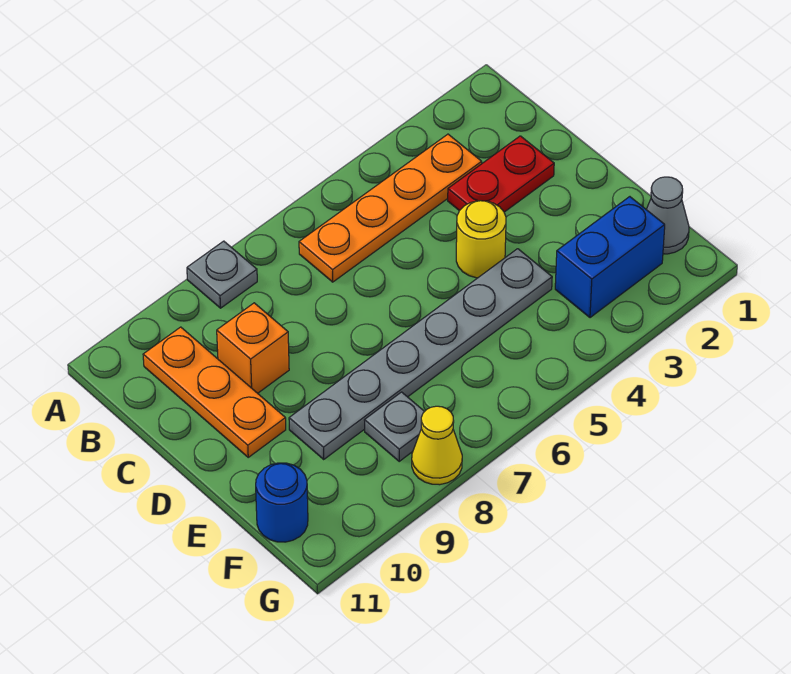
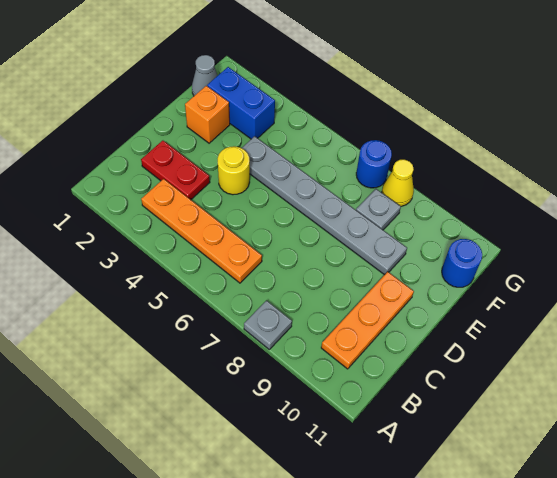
orange 1x1 brick [217,303,289,393] -> orange 1x1 brick moved to [185,86,230,143]
none -> blue 1x1 round brick [356,140,392,188]

